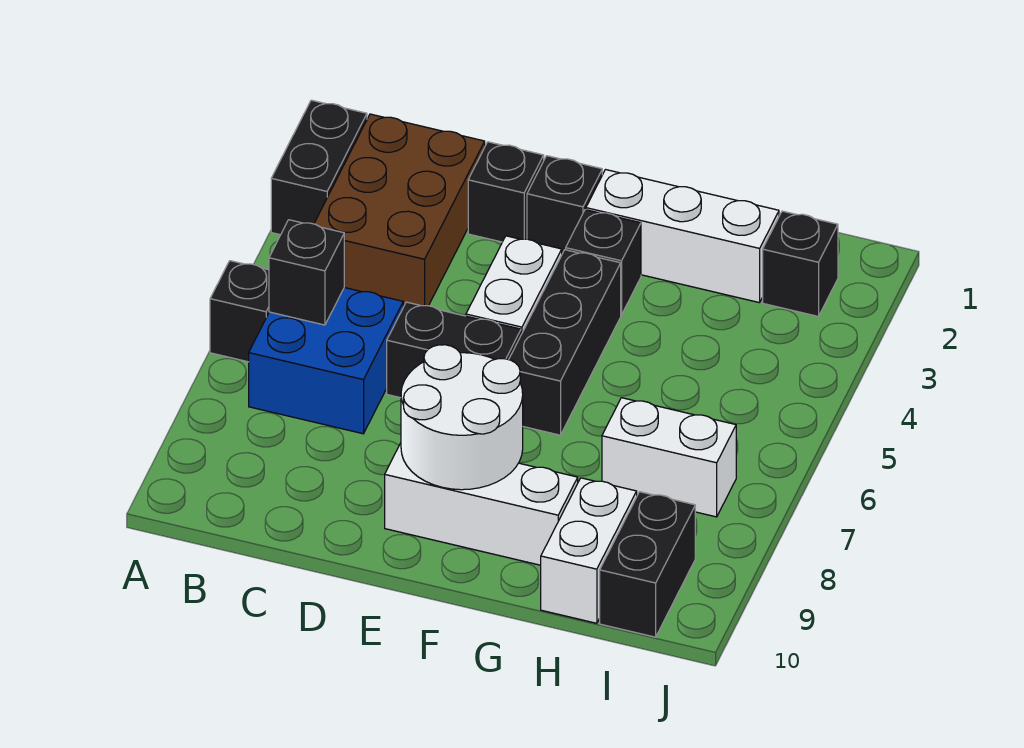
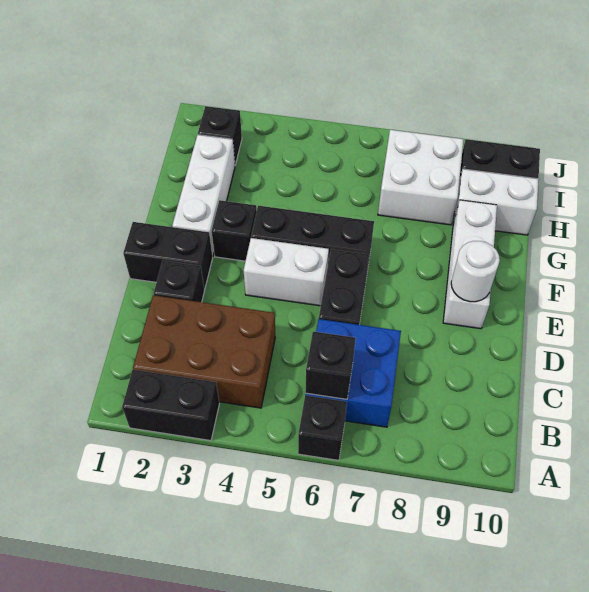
black 1x1 brick [527,156,602,254] -> black 1x2 brick [123,222,213,289]
white 2x2 round brick [401,345,523,490] -> white 1x1 round brick [451,241,500,302]
white 1x2 brick [602,398,736,517] -> white 2x2 brick [378,130,464,225]

